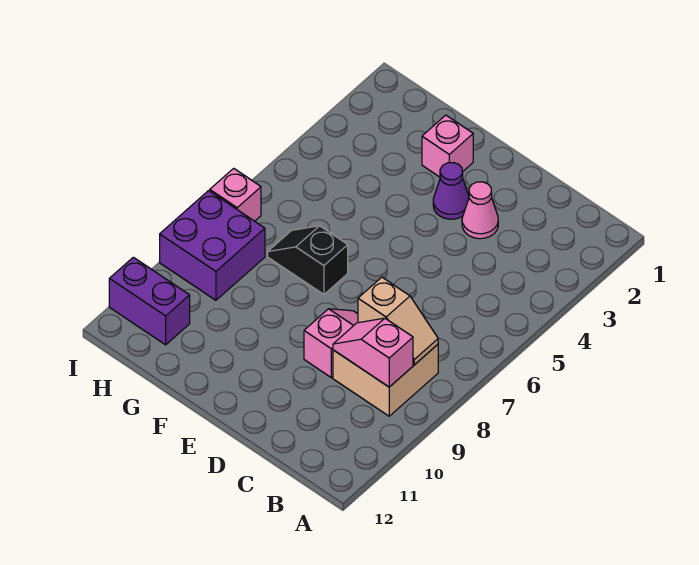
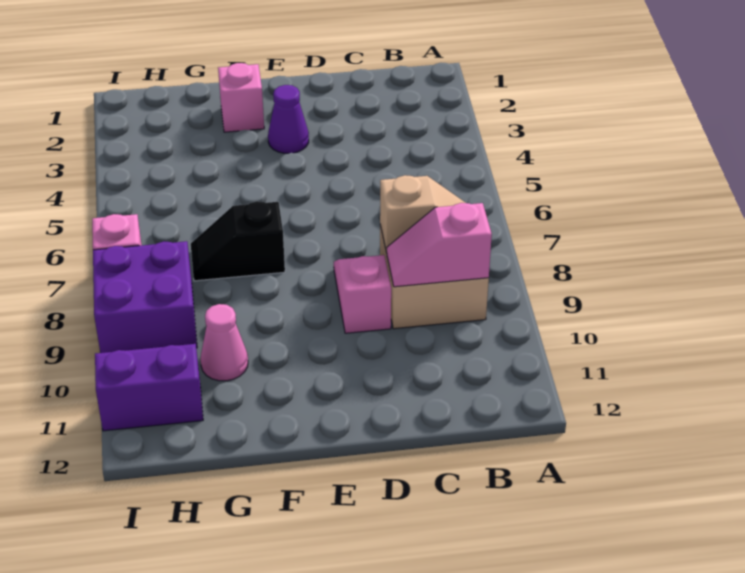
pink 1x1 cone [462,182,498,239] -> pink 1x1 cone moved to [200,304,248,381]

